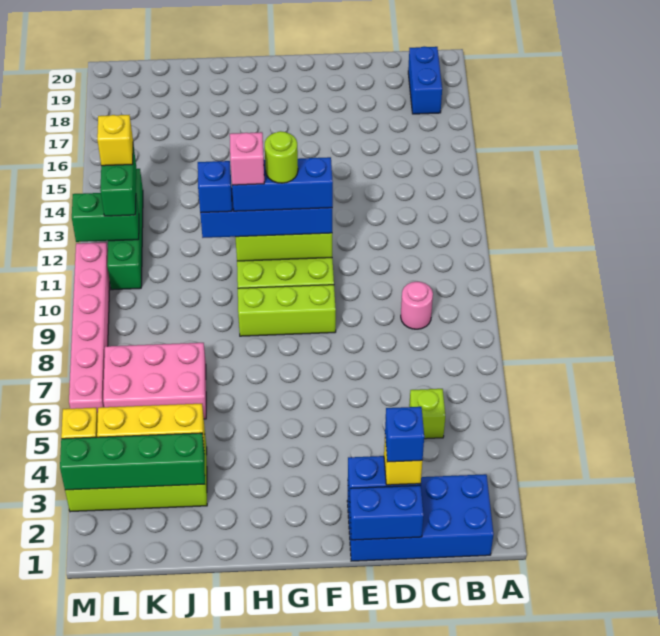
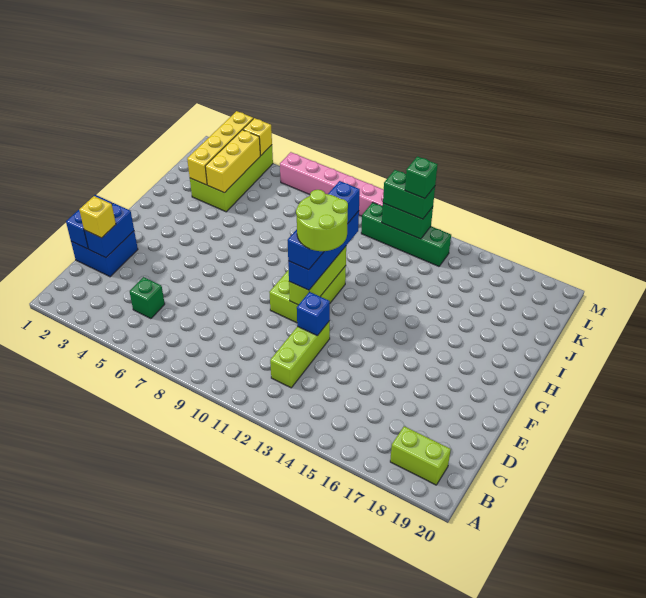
blue 2x4 brick [347,474,493,561] -> blue 2x2 brick [71,231,138,277]
blue 1x2 brick [408,47,442,114] -> lime 1x2 brick [390,426,451,485]
lime 1x1 brick [409,389,445,439] -> green 1x1 brick [130,277,165,319]
pink 1x1 round brick [401,282,433,329] -> none
blue 1x1 brick [385,407,424,462] -> blue 1x1 brick moved to [297,292,330,336]
lime 1x3 brick [238,285,336,336] -> lime 1x3 brick moved to [270,321,330,388]
lime 1x1 round brick [265,131,298,183] -> lime 2x2 round brick [296,190,348,251]
pink 1x1 brick [230,132,264,185] -> none
green 1x4 brick [60,433,205,490] -> yellow 1x4 brick [187,111,253,185]
pink 2x3 brick [103,343,206,419] -> none
green 1x2 brick [72,193,139,242] -> green 1x2 brick turned to [382,203,433,239]
yellow 1x1 brick [97,115,133,166] -> green 1x1 brick [405,156,438,199]

